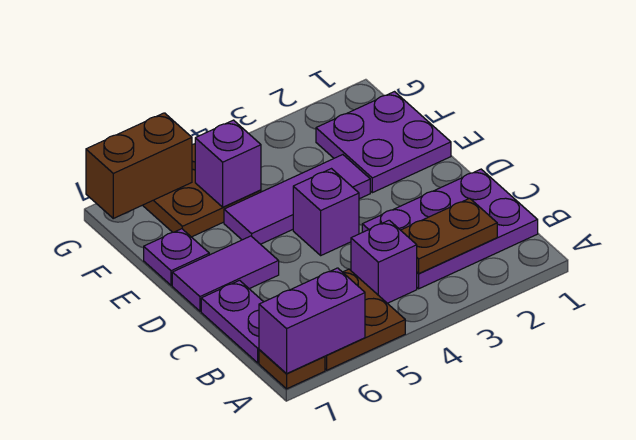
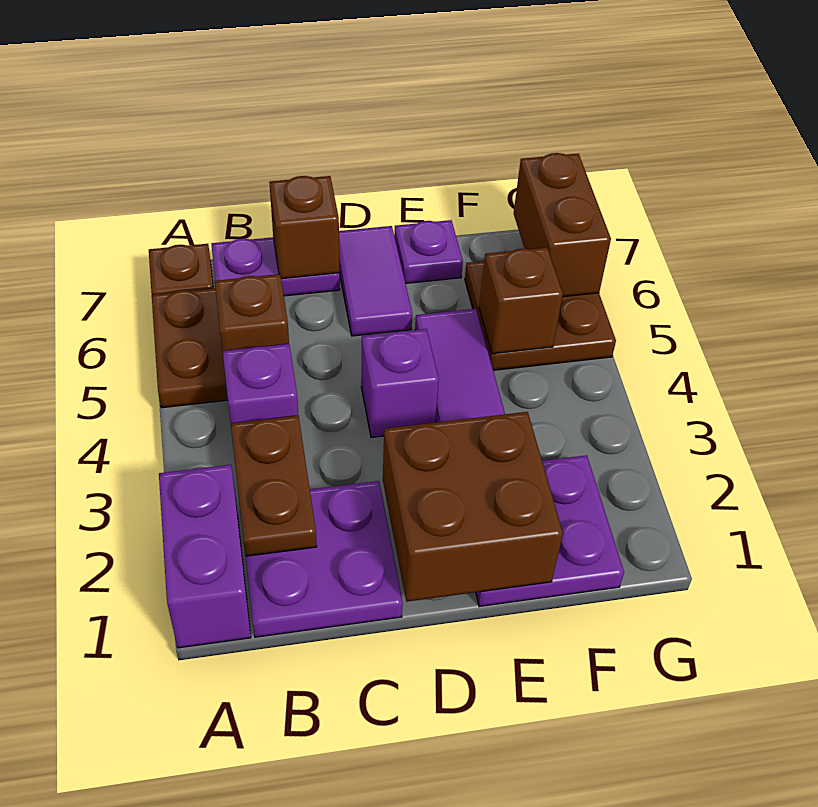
purple 1x2 brick [259,268,365,373] -> purple 1x2 brick moved to [159,465,251,648]
purple 2x3 plate [362,169,538,289] -> purple 2x2 plate [246,481,403,637]
none -> brown 1x1 brick [215,274,289,351]
none -> brown 1x1 brick [269,176,339,279]
none -> brown 2x2 brick [383,412,563,602]
purple 1x1 brick [195,120,261,207] -> brown 1x1 brick [479,248,563,354]

